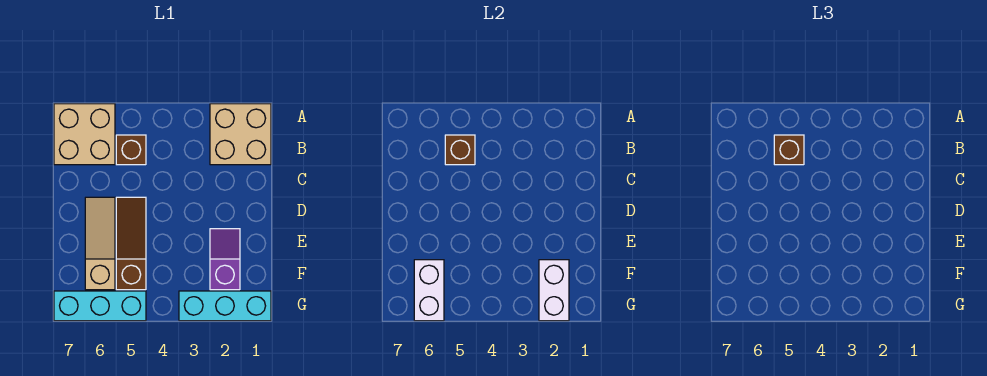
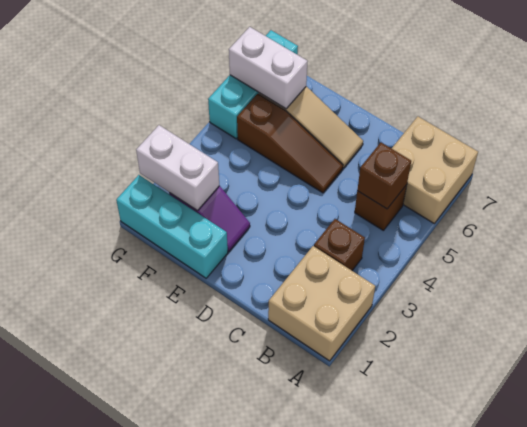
brown 1x1 brick [774,135,804,165] -> brown 1x1 brick moved to [314,219,365,270]
cyan 1x3 brick [179,291,271,321] -> cyan 1x3 brick turned to [116,175,228,278]

